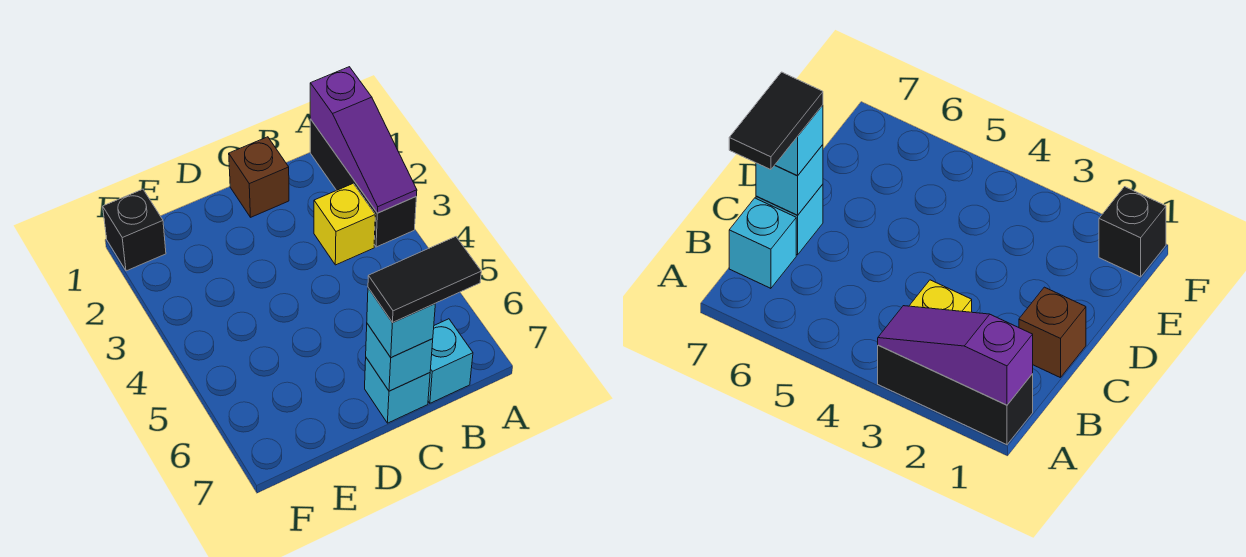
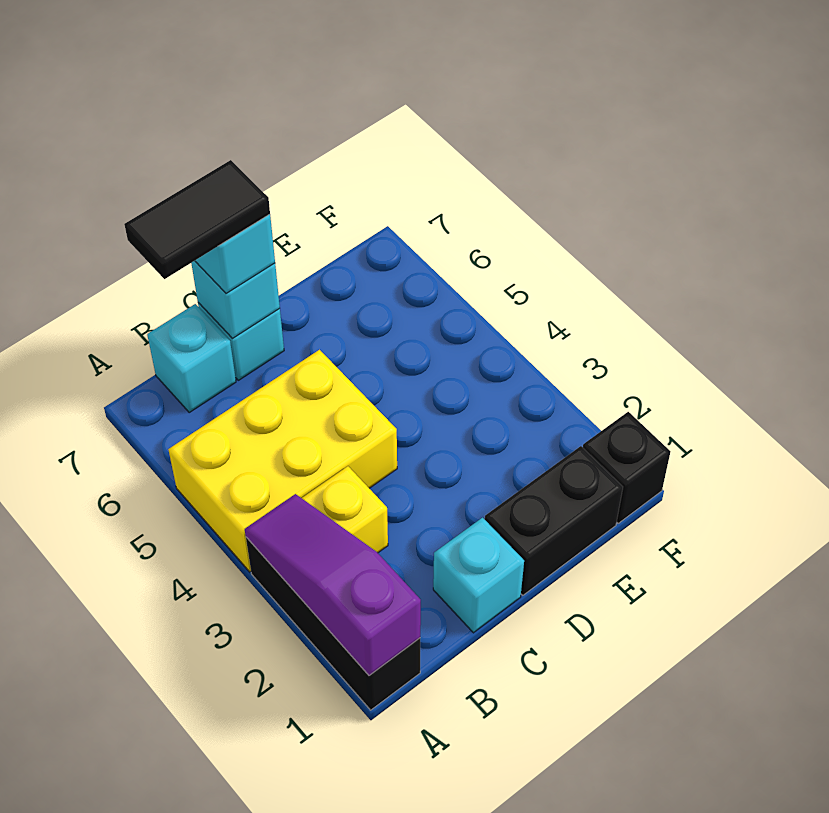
none -> yellow 2x3 brick [168,350,397,572]
brown 1x1 brick [229,137,289,217] -> cyan 1x1 brick [433,518,524,633]
none -> black 1x2 brick [485,446,623,595]

